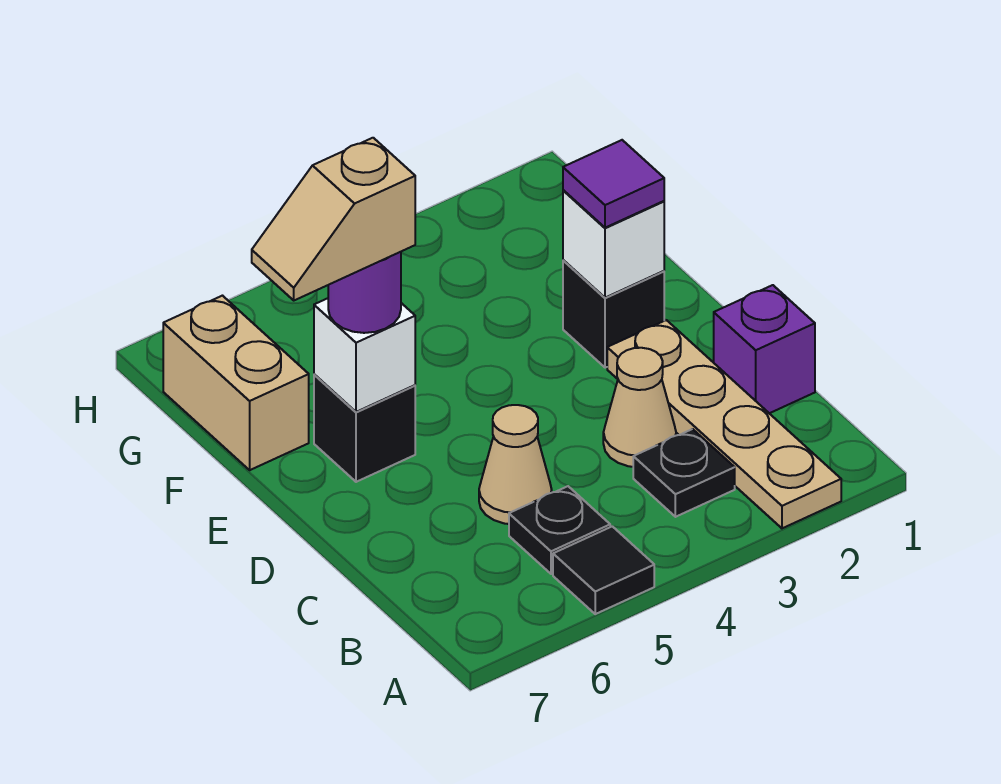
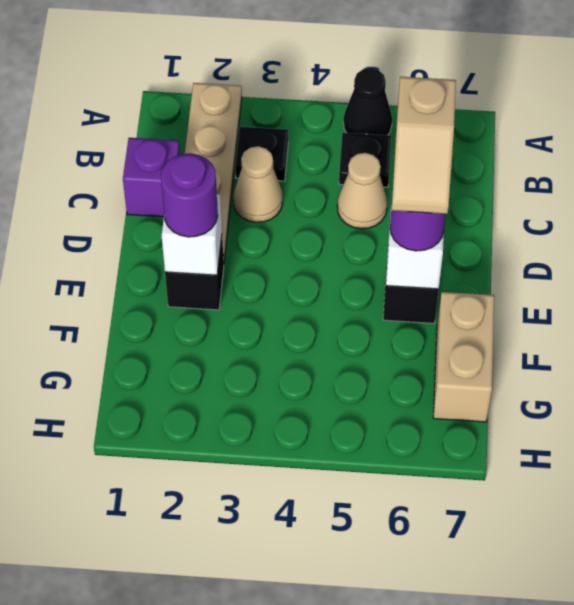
black 1x1 tile [553,526,654,614] -> black 1x1 cone [343,68,392,135]
purple 1x1 tile [563,140,664,228] -> purple 1x1 round brick [161,153,218,237]
tan 1x2 slope [252,138,415,300] -> tan 1x2 slope turned to [392,77,456,214]

